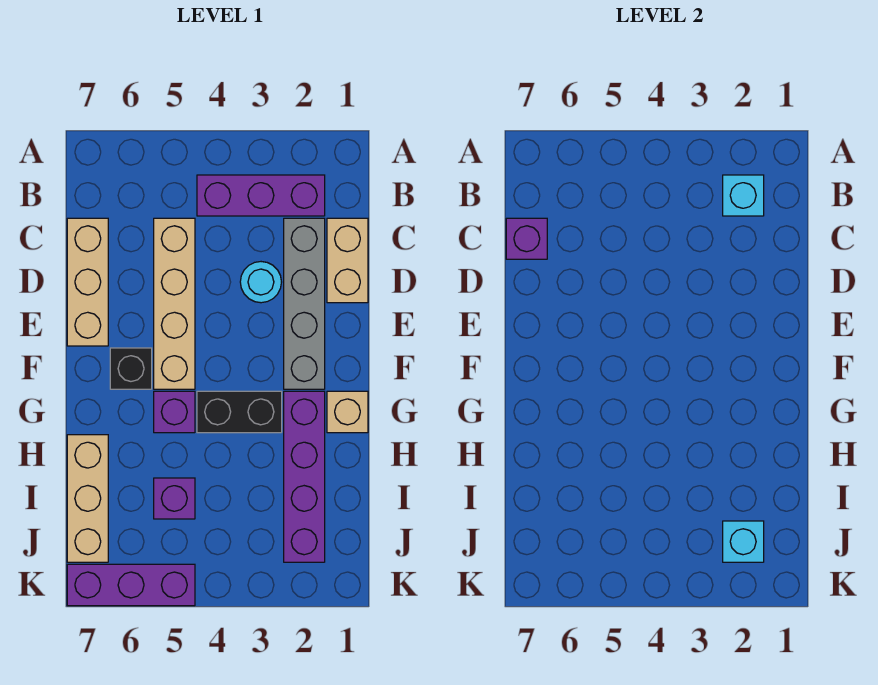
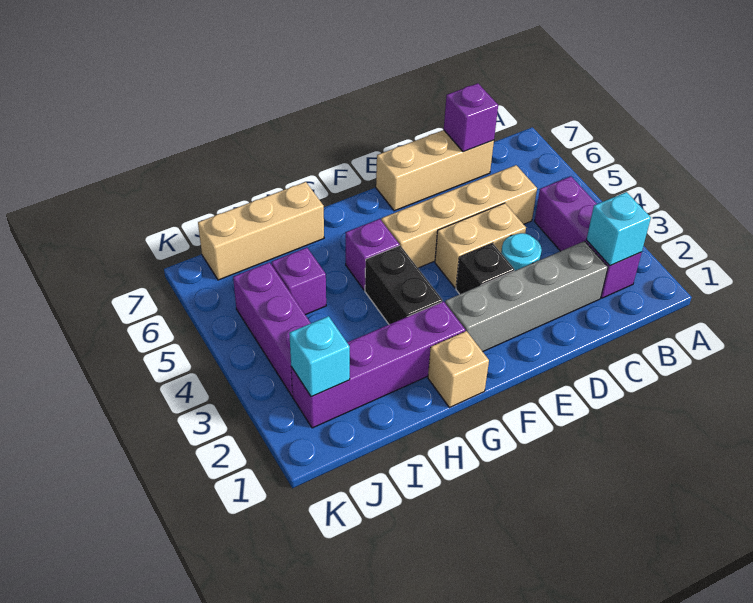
tan 1x2 brick [327,218,368,303] -> tan 1x2 brick moved to [435,203,526,288]
black 1x1 brick [110,348,152,389] -> black 1x1 brick moved to [456,243,514,294]
purple 1x3 brick [67,564,195,606] -> purple 1x3 brick moved to [233,262,311,396]

